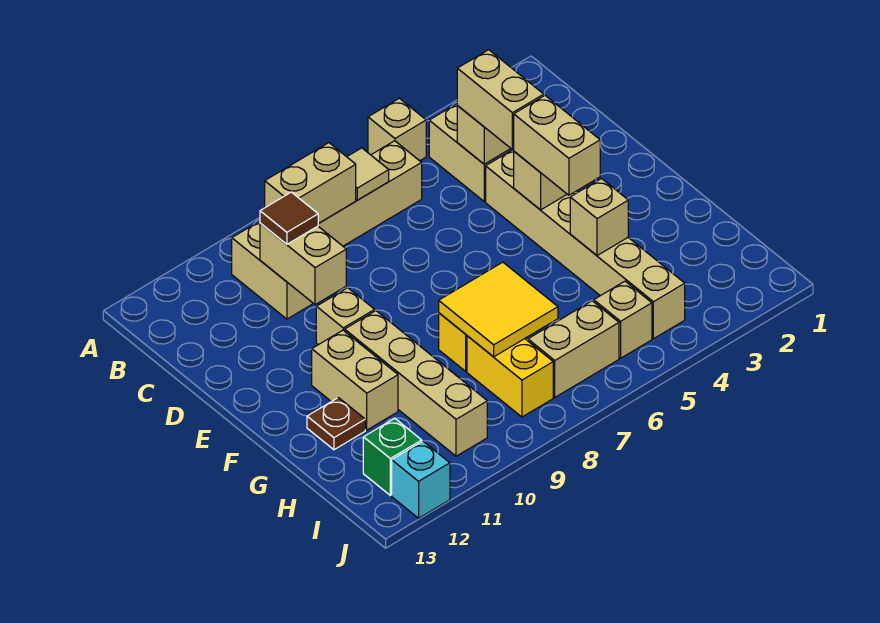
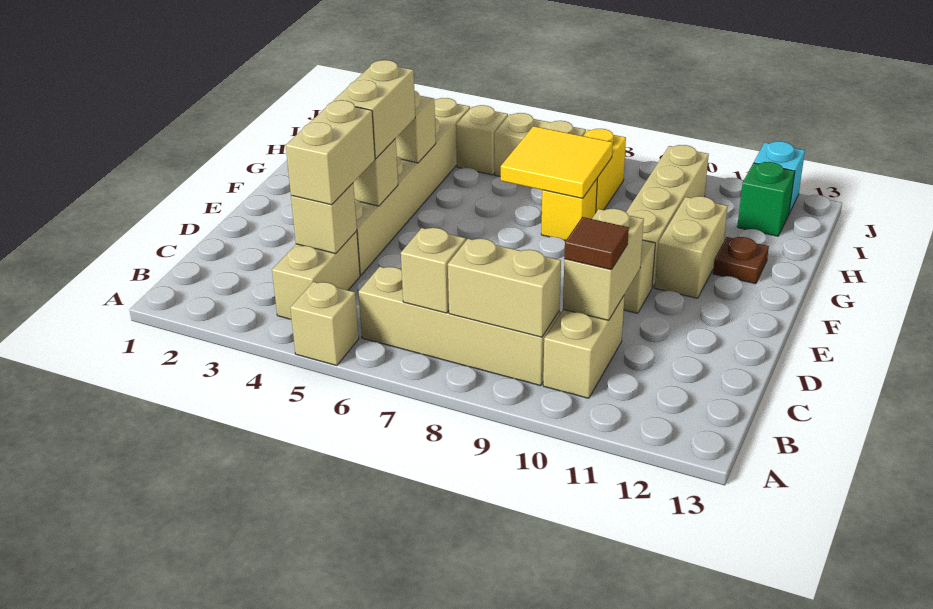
tan 1x1 tile [347,148,389,200] -> tan 1x1 brick [401,228,466,313]

